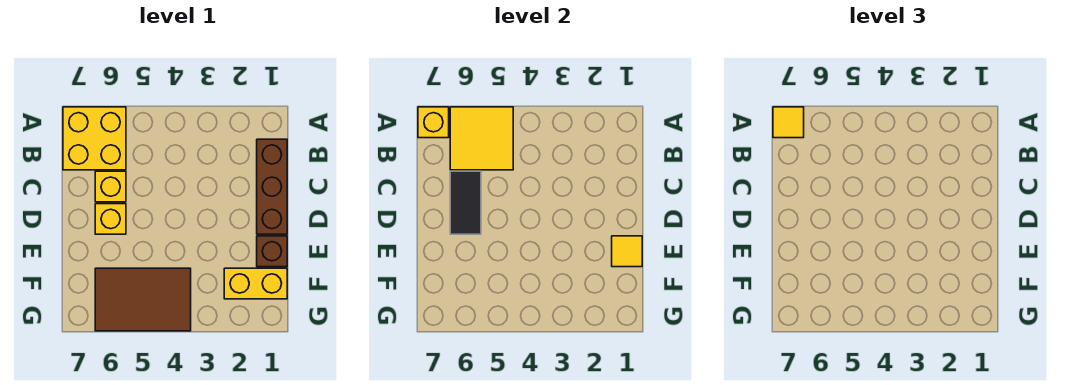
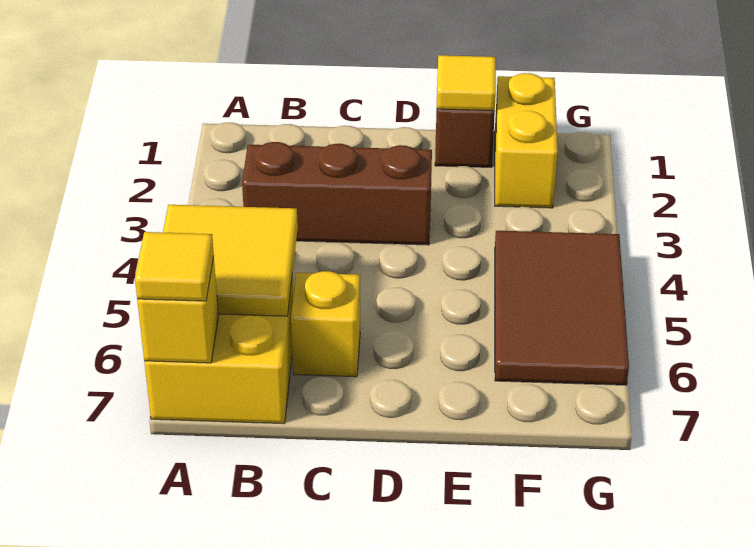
brown 1x3 brick [257,139,287,234] -> brown 1x3 brick moved to [242,142,432,245]
black 1x2 tile [450,171,481,234] -> none
yellow 1x1 brick [95,204,126,234] -> none

